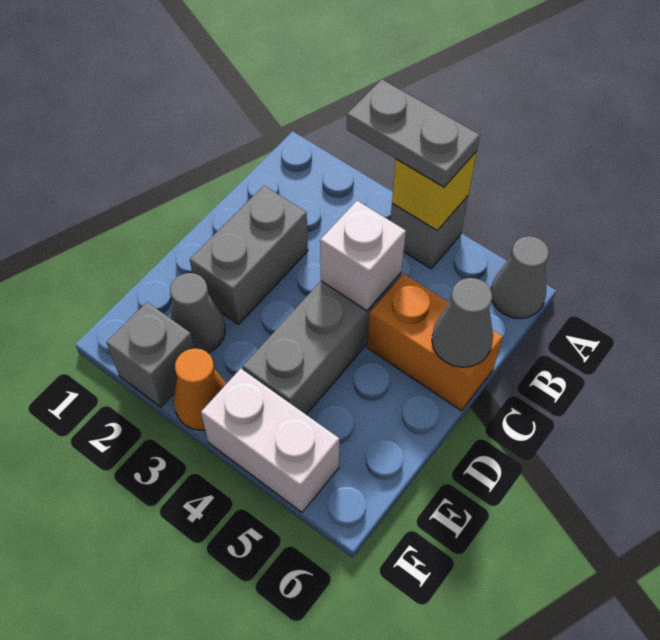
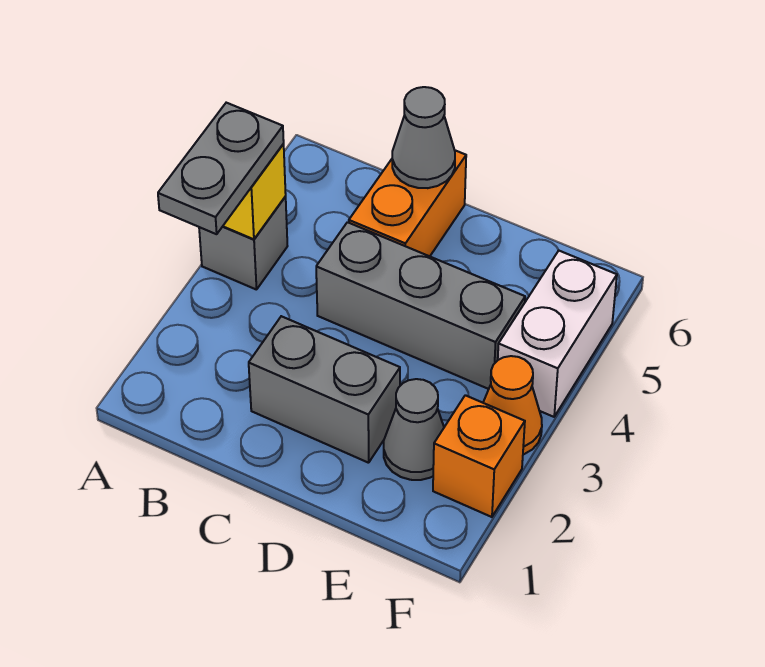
grey 1x1 cone [491,236,549,319] -> none
white 1x1 brick [320,201,406,311] -> none
grey 1x1 brick [106,302,194,407] -> orange 1x1 brick [433,395,525,517]

